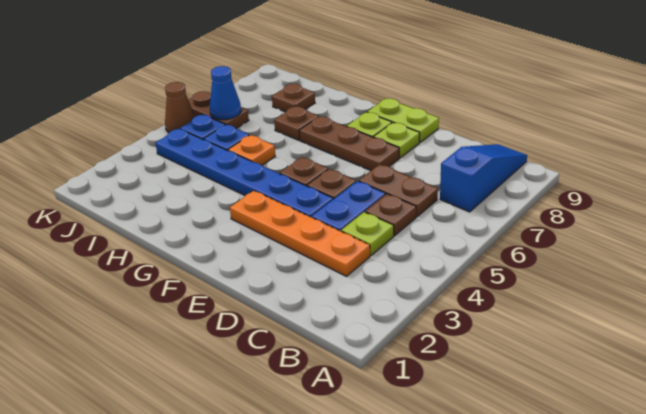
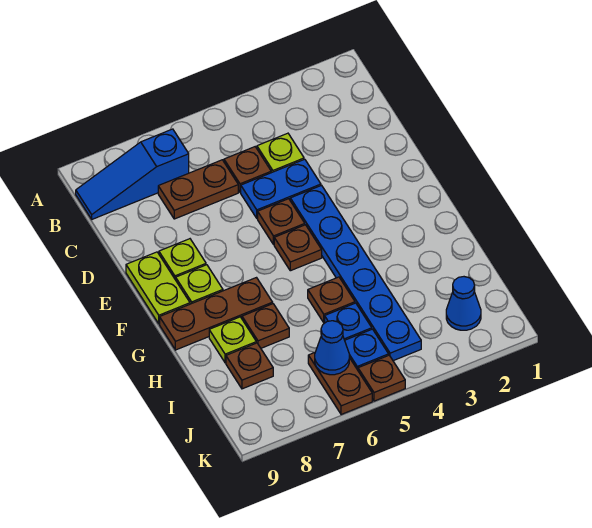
orange 1x4 plate [230,191,370,276] -> none
brown 1x2 plate [359,164,438,217] -> brown 1x2 plate turned to [158,160,238,219]
brown 1x3 plate [299,116,399,171] -> brown 1x3 plate turned to [160,278,273,350]
orange 1x1 plate [228,135,275,165] -> brown 1x1 plate [308,277,355,323]
none -> lime 1x1 plate [209,317,256,363]
none -> blue 1x1 cone [446,277,481,330]
brown 1x1 cone [165,82,195,133] -> brown 1x1 plate [358,355,405,401]

